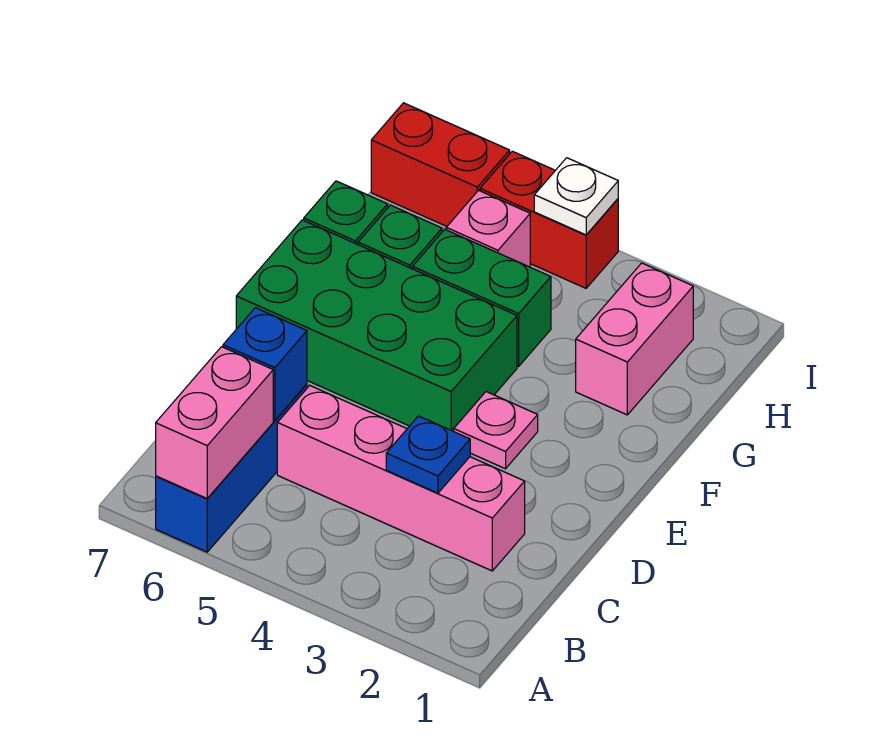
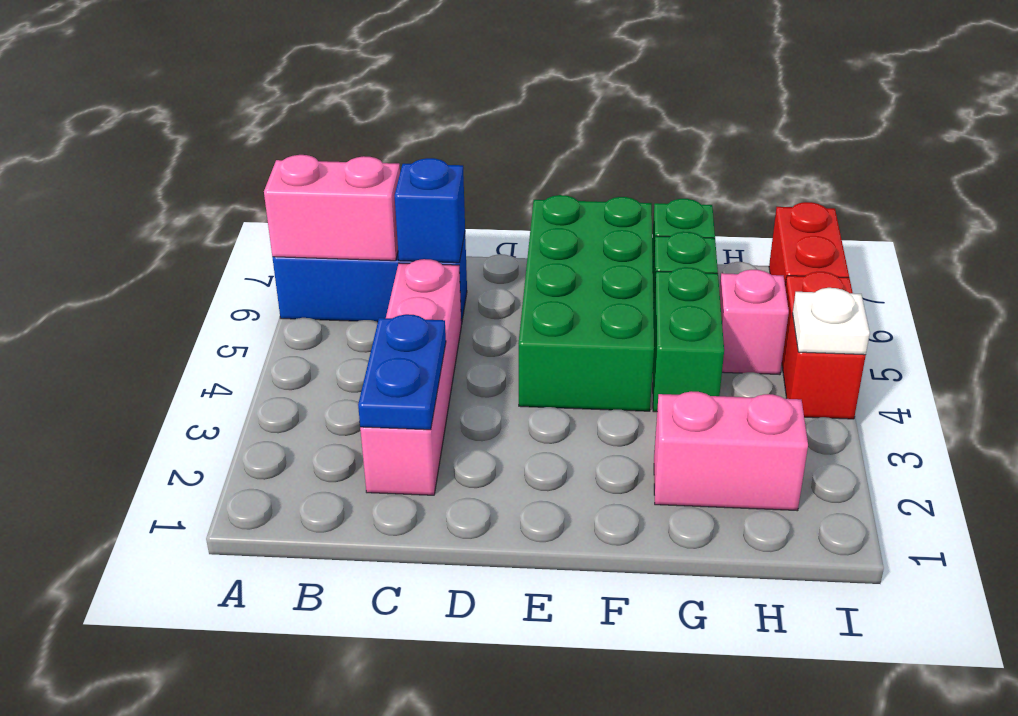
blue 1x1 plate [386,416,470,493] -> blue 1x2 plate [358,314,446,430]
pink 1x1 plate [454,392,538,469] -> none

